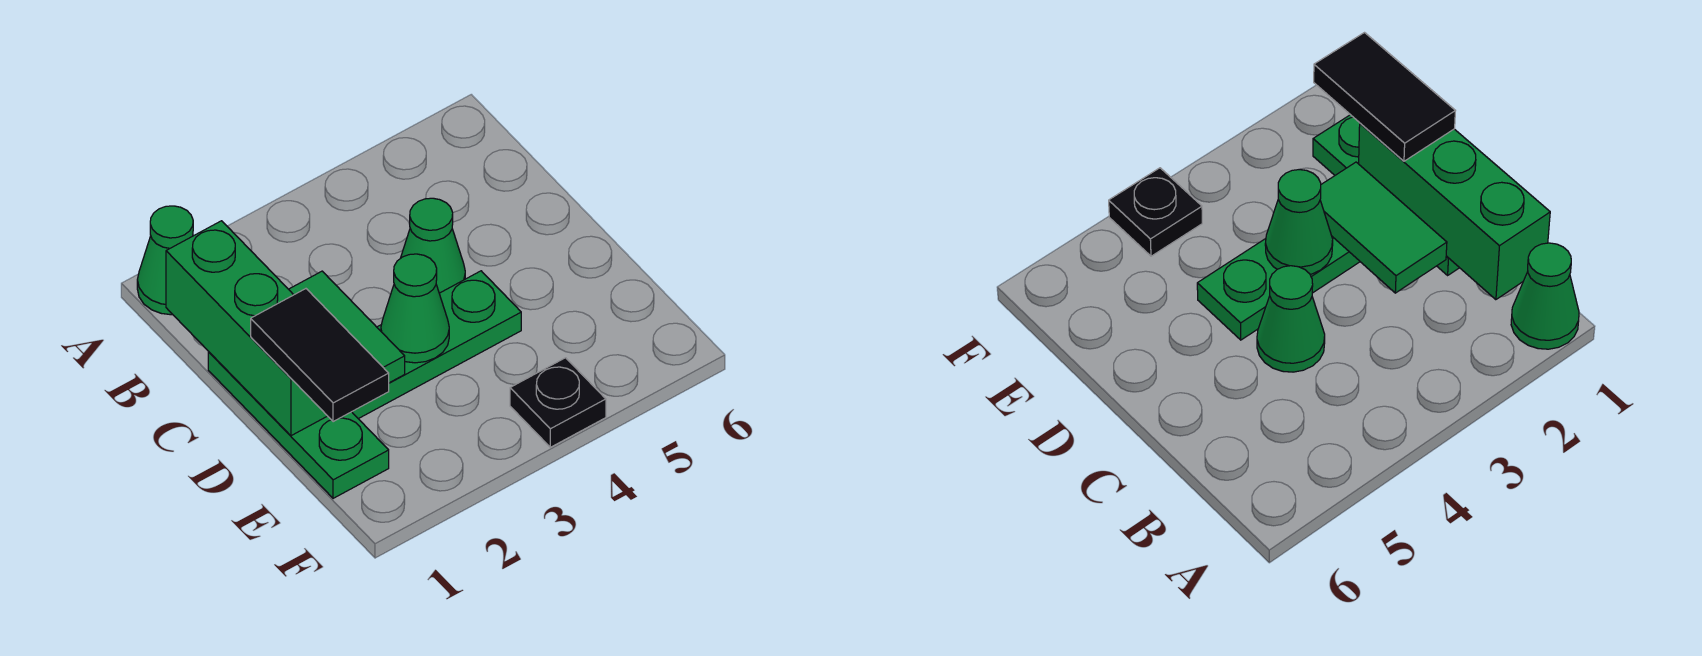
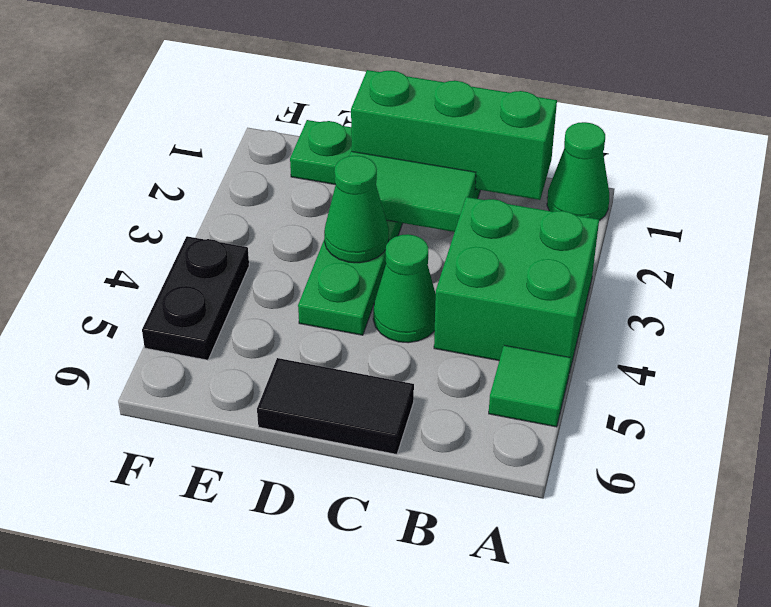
none -> green 2x2 brick [434,197,599,373]
none -> green 1x1 tile [489,345,571,427]
black 1x2 tile [251,289,389,422] -> black 1x2 tile moved to [257,358,414,454]
black 1x1 plate [510,358,606,447] -> black 1x2 plate [142,236,249,360]

